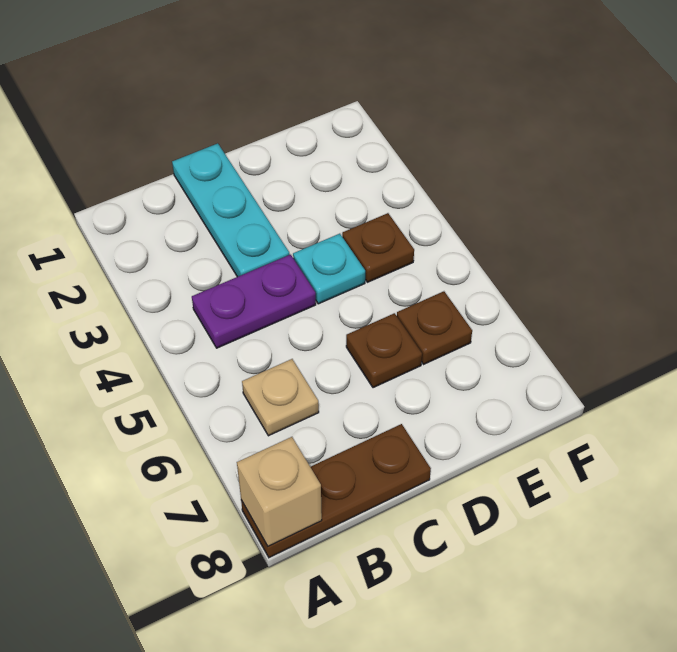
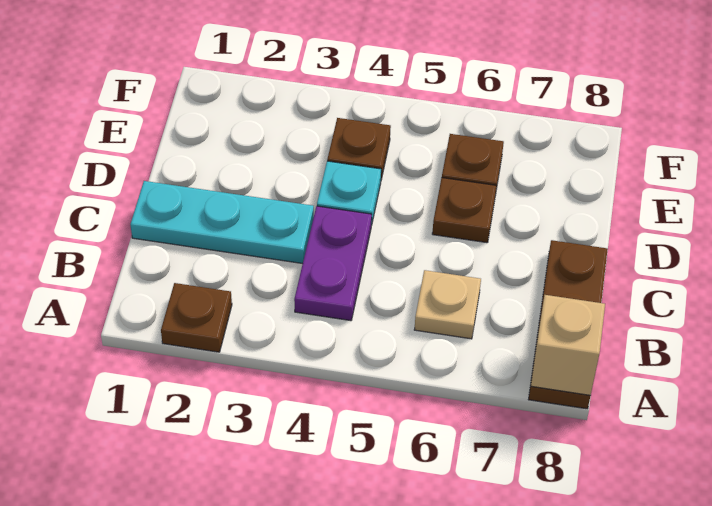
none -> brown 1x1 plate [161,283,232,352]

